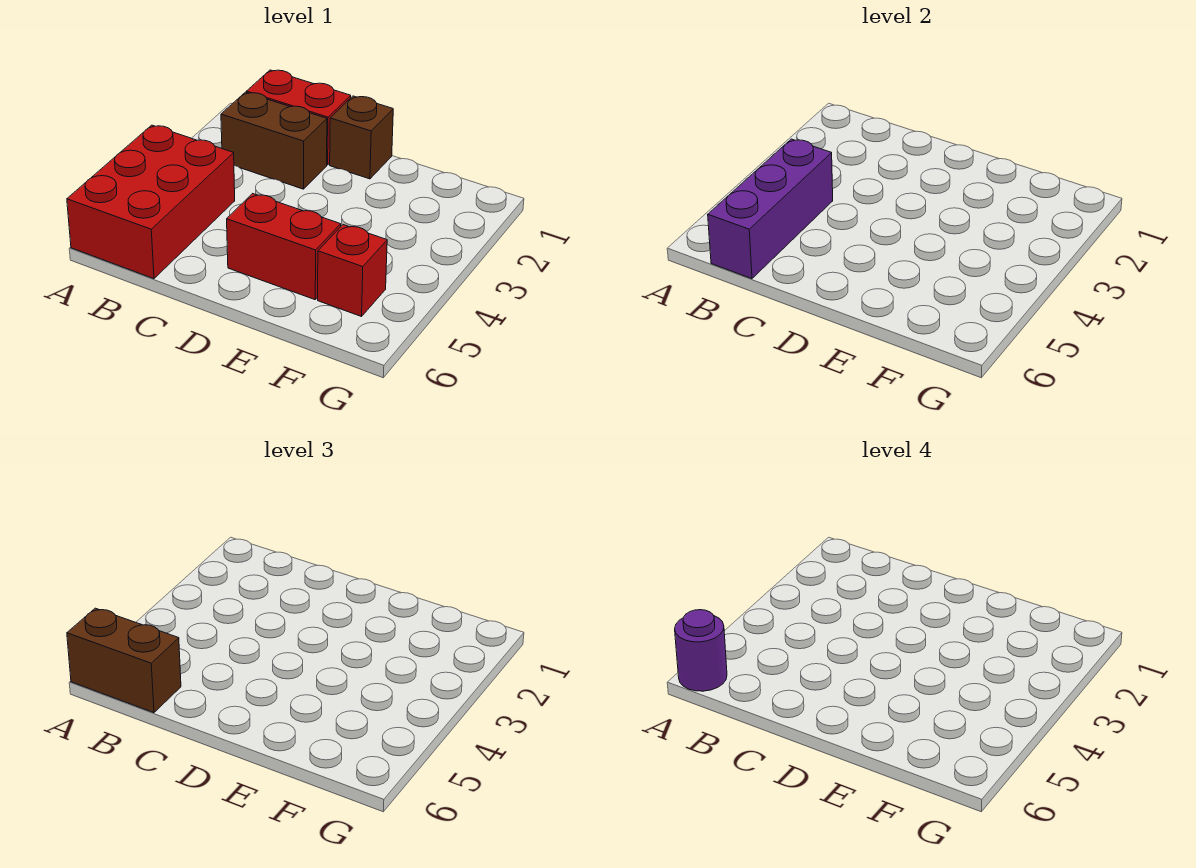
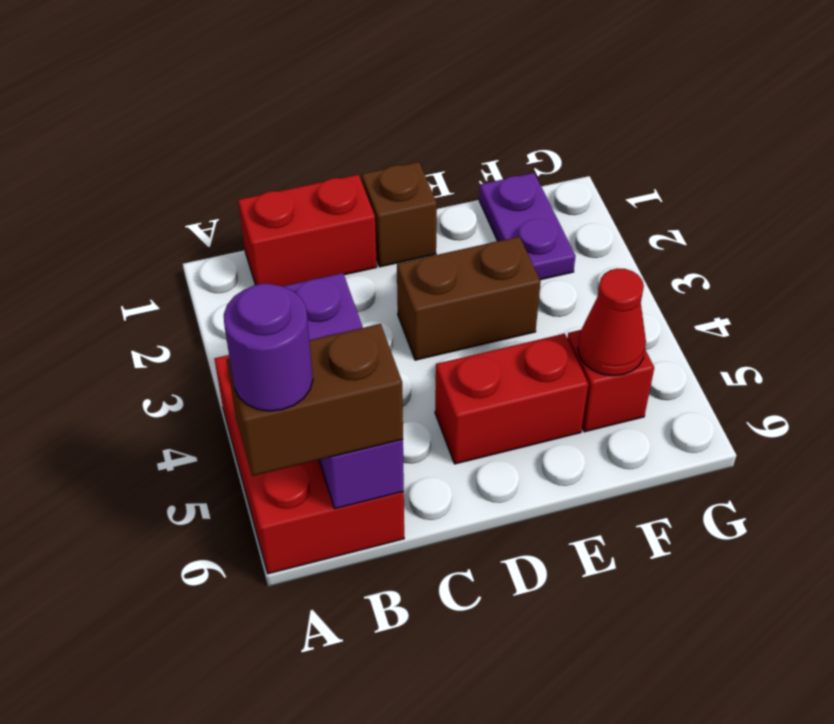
brown 1x2 brick [221,92,327,189] -> brown 1x2 brick moved to [397,237,541,360]
none -> purple 1x2 plate [479,173,575,280]
none -> red 1x1 cone [578,268,646,376]

